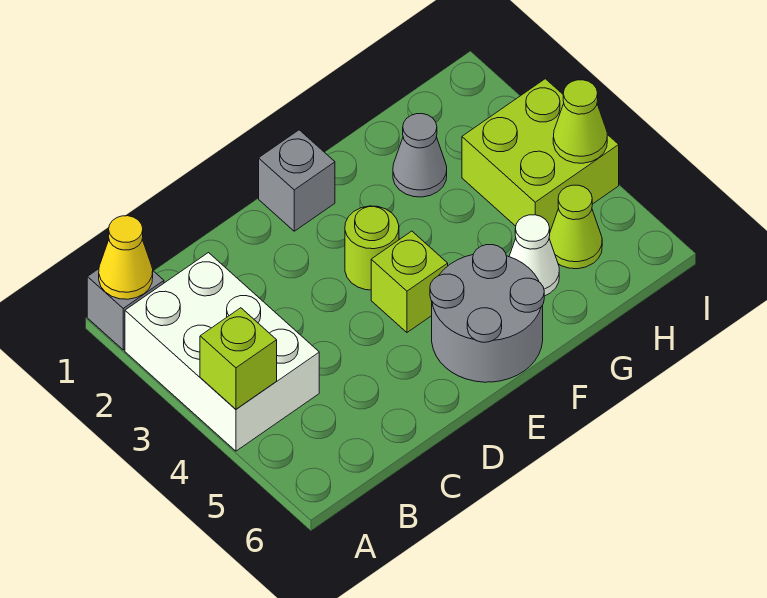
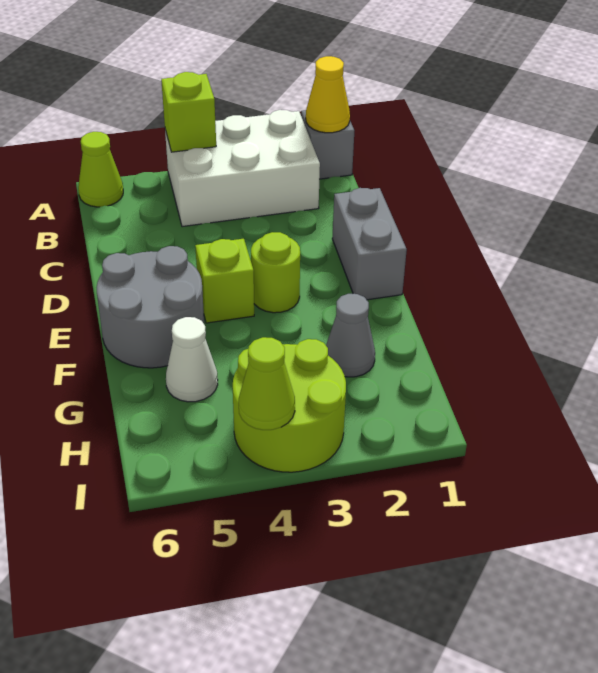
grey 1x1 brick [259,130,335,231] -> grey 1x2 brick [332,188,407,300]
lime 2x2 brick [462,79,619,231] -> lime 2x2 round brick [233,339,346,472]
lime 1x1 cone [549,185,602,269] -> lime 1x1 cone moved to [78,132,123,207]

